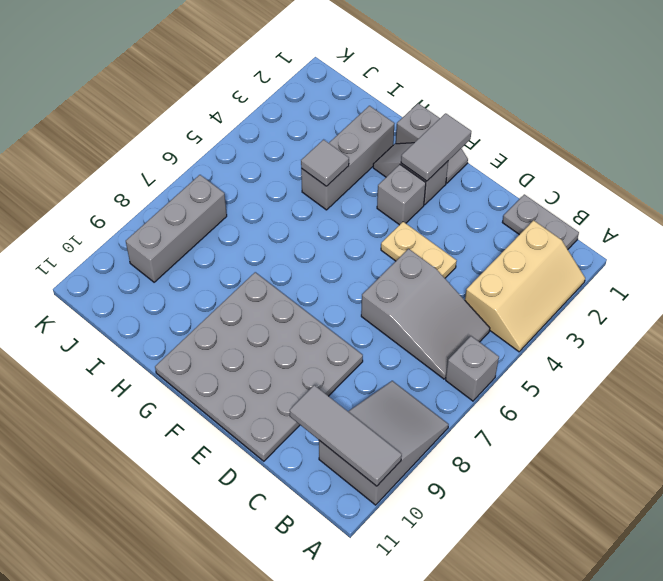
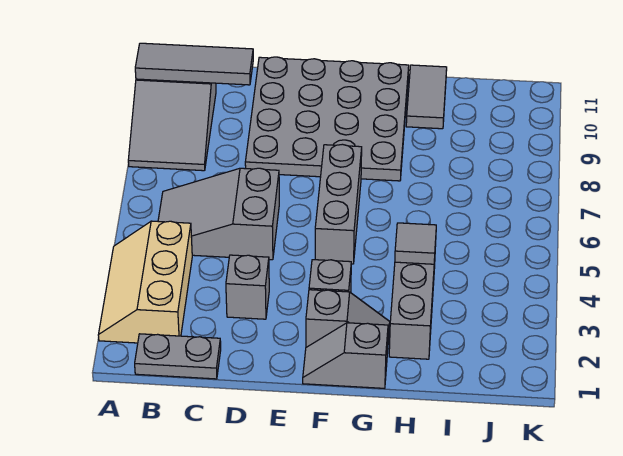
grey 1x1 brick [446,336,499,401] -> grey 1x1 brick moved to [226,255,269,319]
tan 1x2 plate [381,222,457,278] -> none
grey 1x2 tile [401,113,472,181] -> grey 1x2 tile moved to [406,65,447,129]
grey 1x3 brick [126,175,227,282] -> grey 1x3 brick moved to [315,144,362,264]

